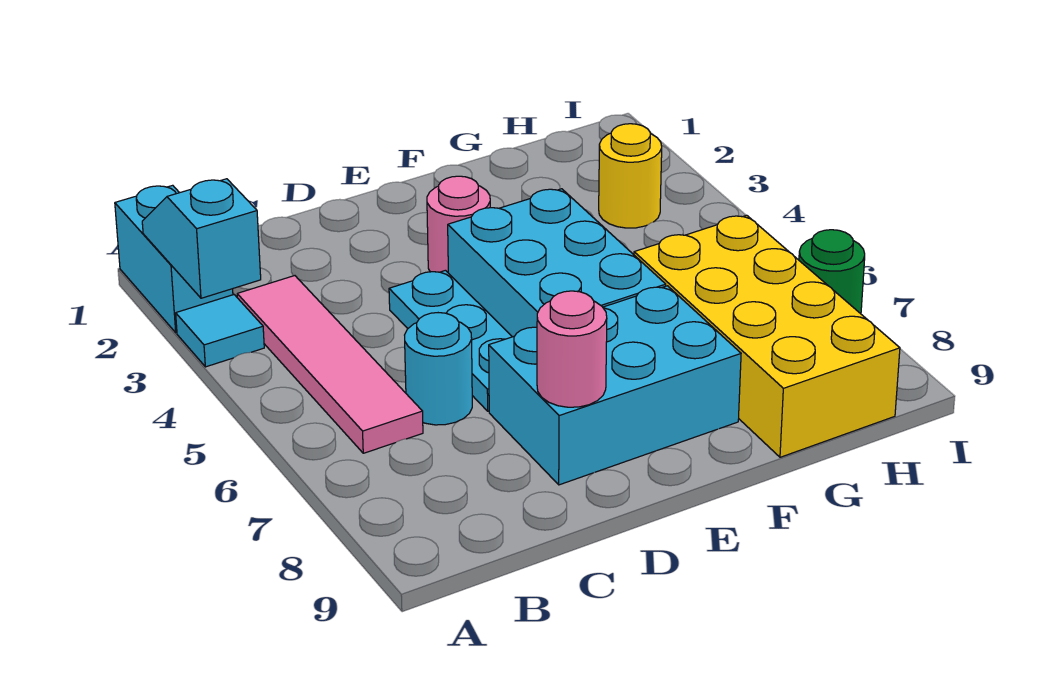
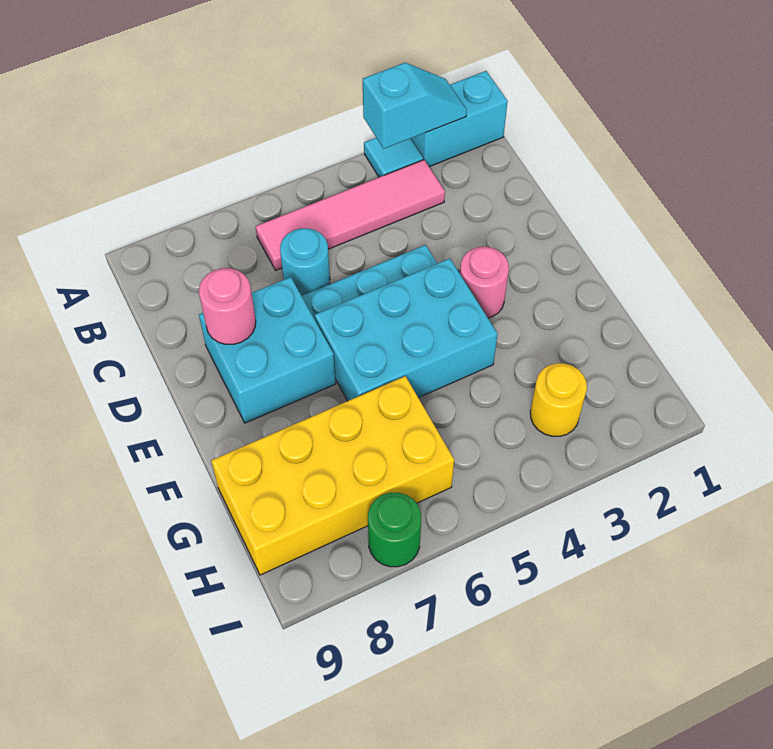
cyan 2x3 brick [489,286,741,485] -> cyan 2x2 brick [199,277,336,423]

